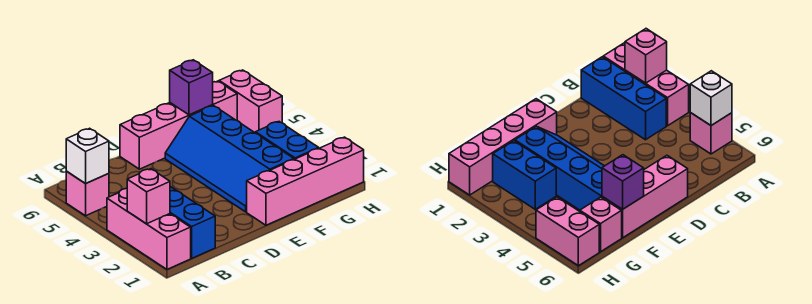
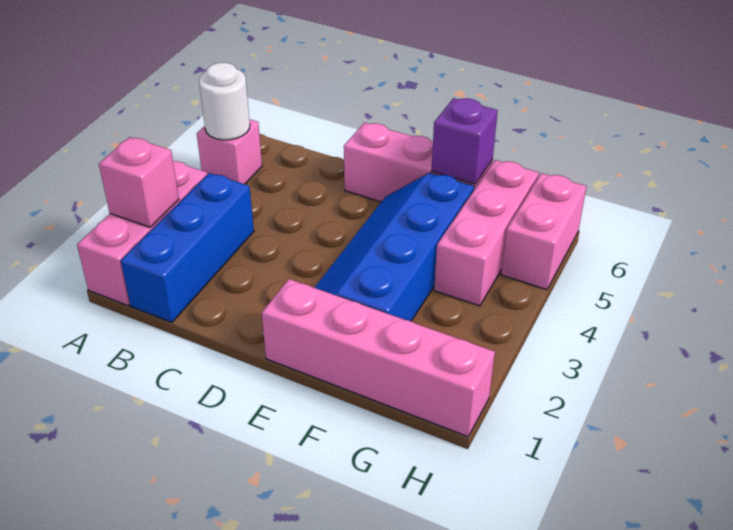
white 1x1 brick [66,128,109,184] -> white 1x1 round brick [199,63,250,140]
blue 1x2 brick [255,122,319,159] -> none
pink 1x1 brick [213,81,237,120] -> pink 1x3 brick [434,160,539,306]

